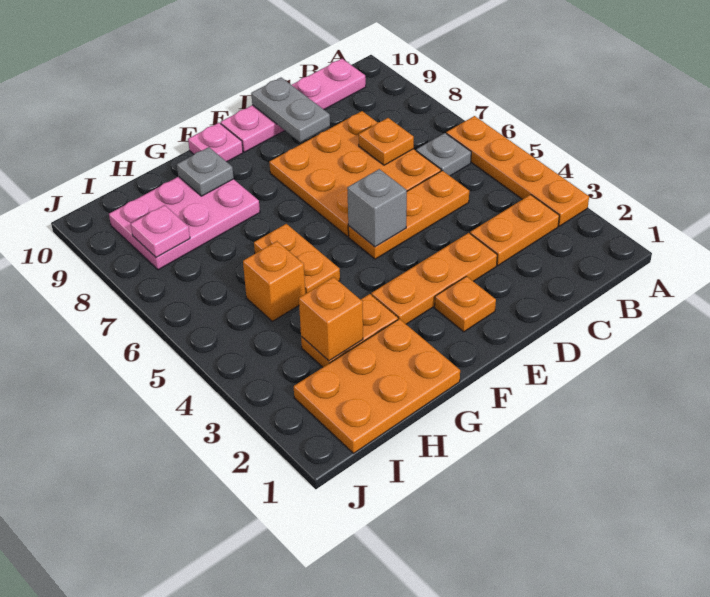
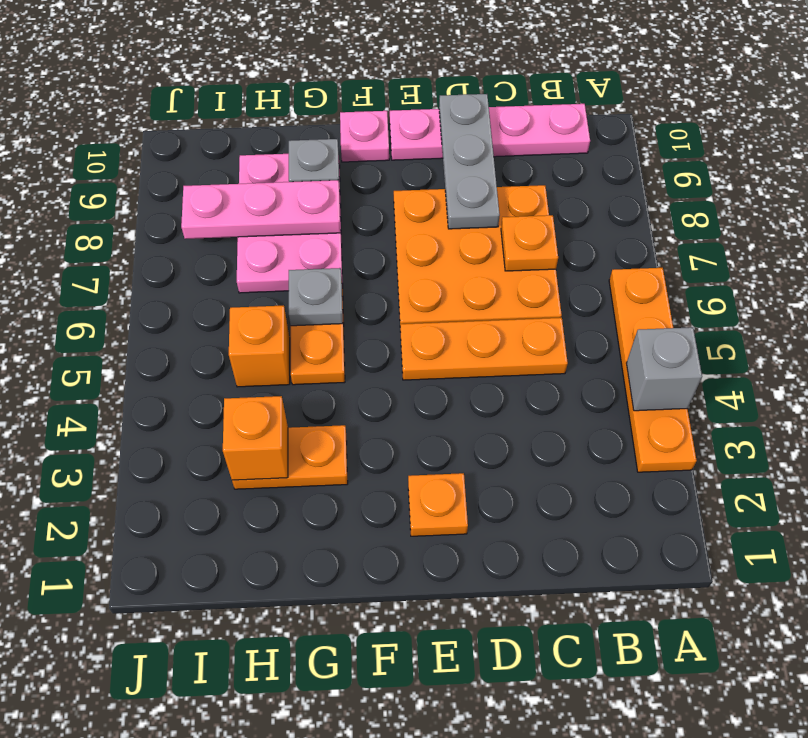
orange 1x2 plate [470,195,559,265] -> none
grey 1x1 plate [416,133,471,176] -> grey 1x1 plate moved to [289,268,343,326]
orange 1x3 plate [371,233,497,324] -> none
grey 1x2 plate [251,78,330,142] -> grey 1x3 plate [439,94,500,229]
grey 1x1 brick [347,169,407,247] -> grey 1x1 brick moved to [626,327,702,411]
orange 2x3 plate [294,319,460,453] -> none
pink 2x3 plate [109,177,260,270] -> pink 2x3 plate turned to [237,154,343,293]
pink 1x1 plate [131,205,190,257] -> pink 1x3 plate [181,180,341,239]

